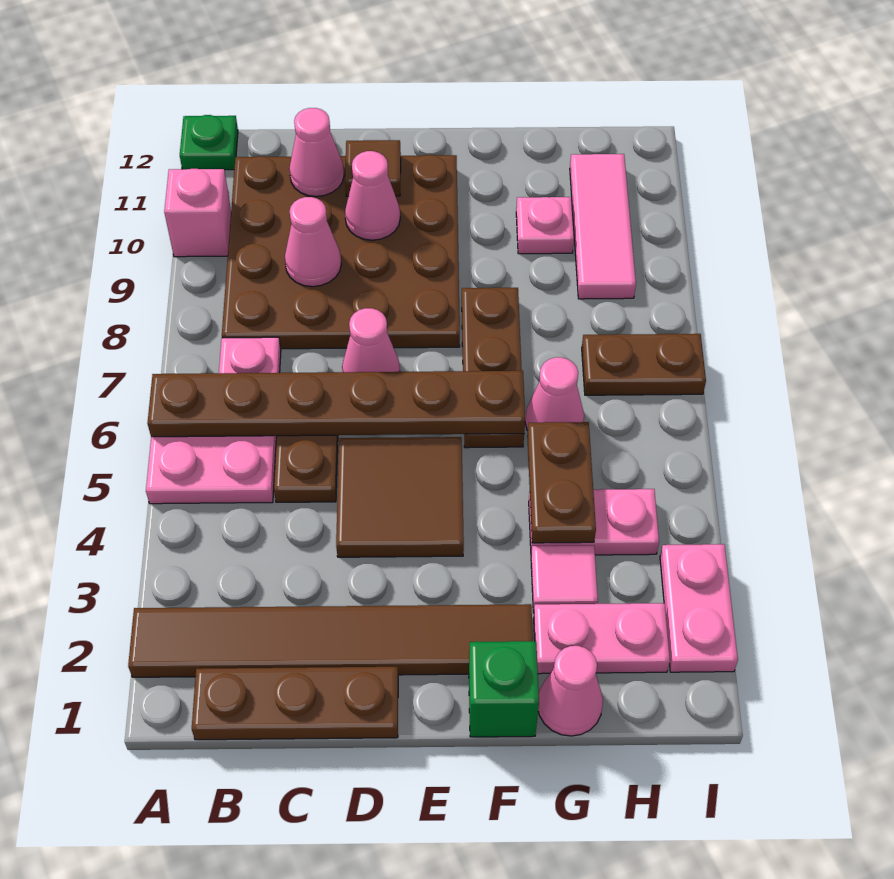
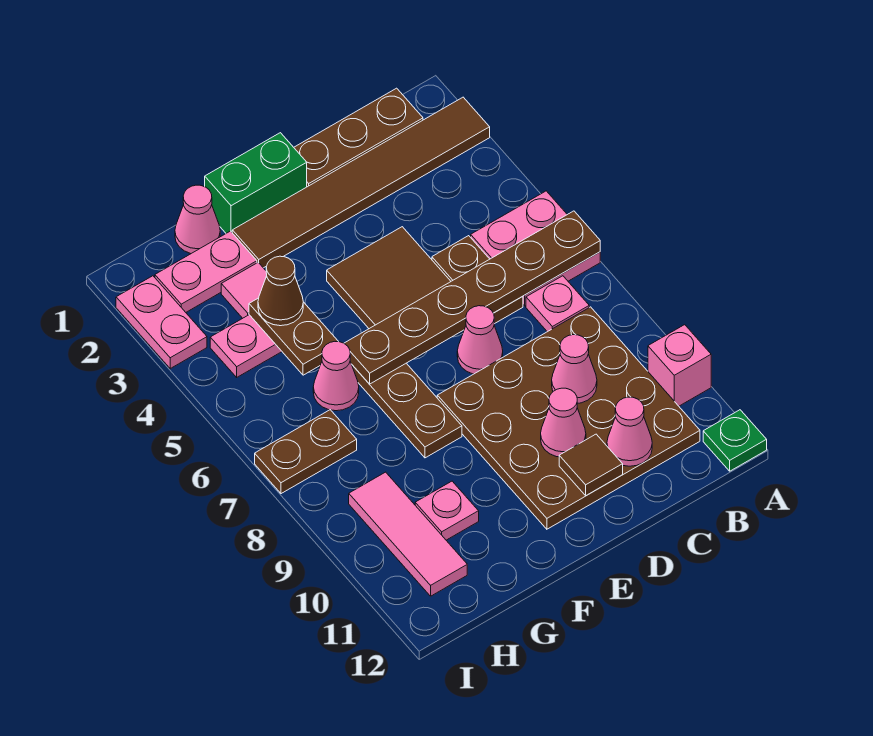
green 1x1 brick [469,641,539,737] -> green 1x2 brick [205,133,307,233]
none -> brown 1x1 cone [258,256,303,326]

